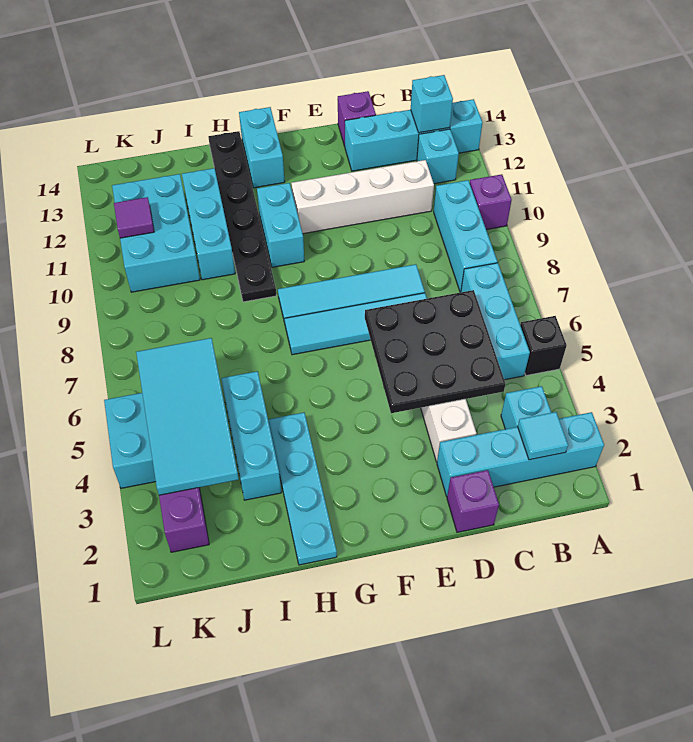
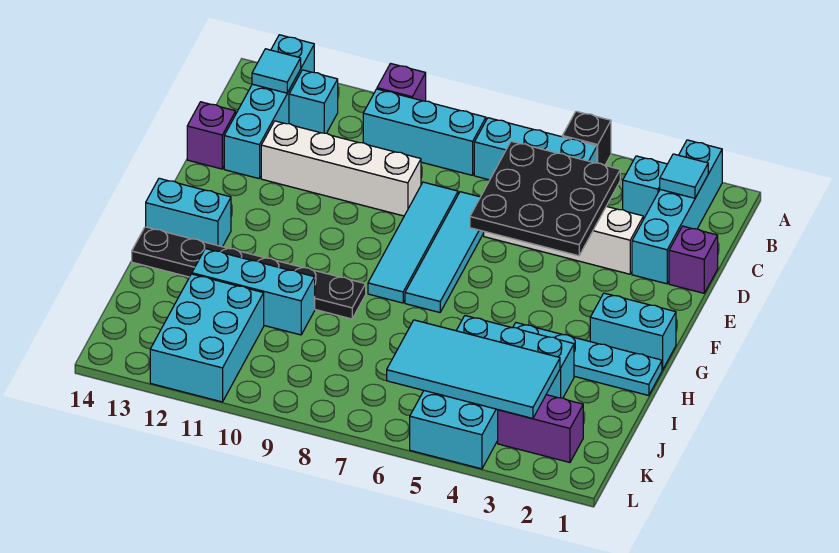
cyan 1x1 brick [411,75,453,133] -> cyan 1x1 tile [252,49,301,93]
white 1x4 brick [291,160,434,234] -> white 1x4 brick turned to [261,121,421,216]
cyan 1x2 brick [257,183,304,267] -> cyan 1x2 brick moved to [590,293,676,370]
cyan 2x3 brick [112,174,200,292] -> cyan 2x3 brick turned to [150,274,264,402]
purple 1x1 tile [114,197,154,238] -> none

